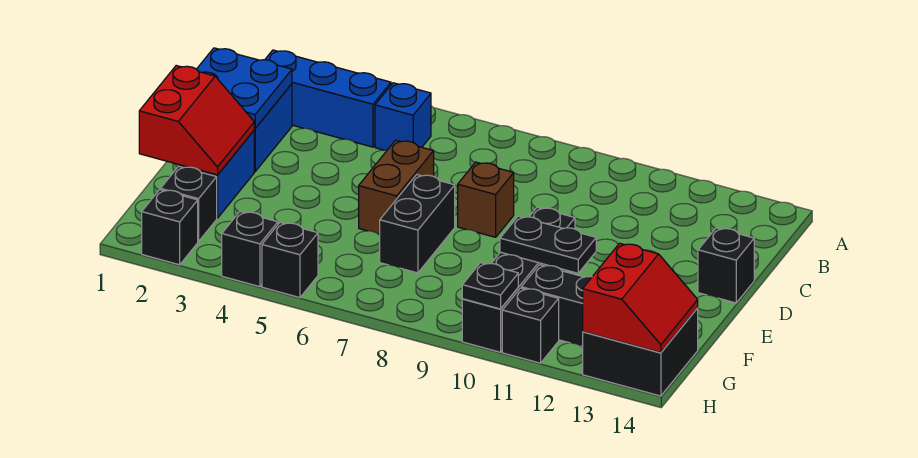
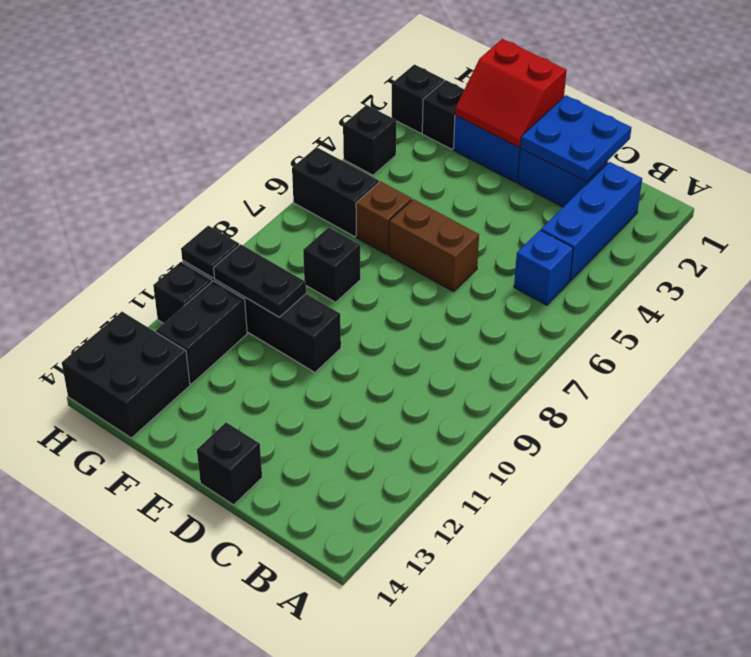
brown 1x1 brick [458,162,514,237] -> brown 1x1 brick moved to [356,181,412,255]
black 1x2 brick [380,175,455,273] -> black 1x2 brick moved to [292,147,379,237]
black 1x2 plate [500,216,596,273] -> black 1x2 plate turned to [214,244,306,317]
red 2x2 slope [583,243,698,353] -> none
black 1x1 brick [262,222,318,298] -> black 1x1 brick moved to [303,227,361,302]

